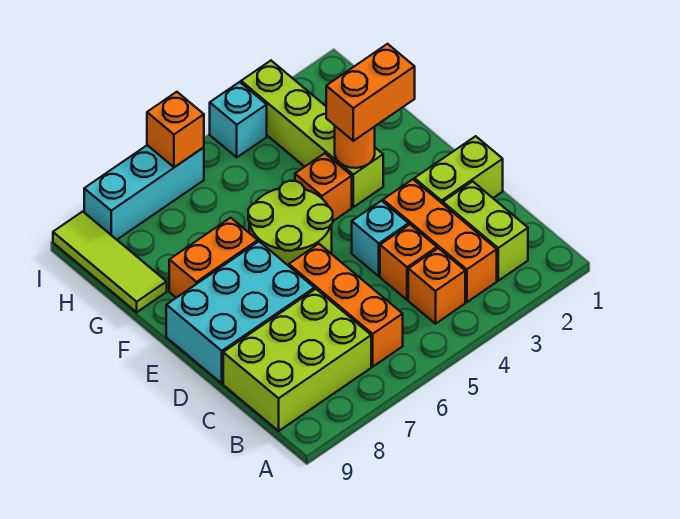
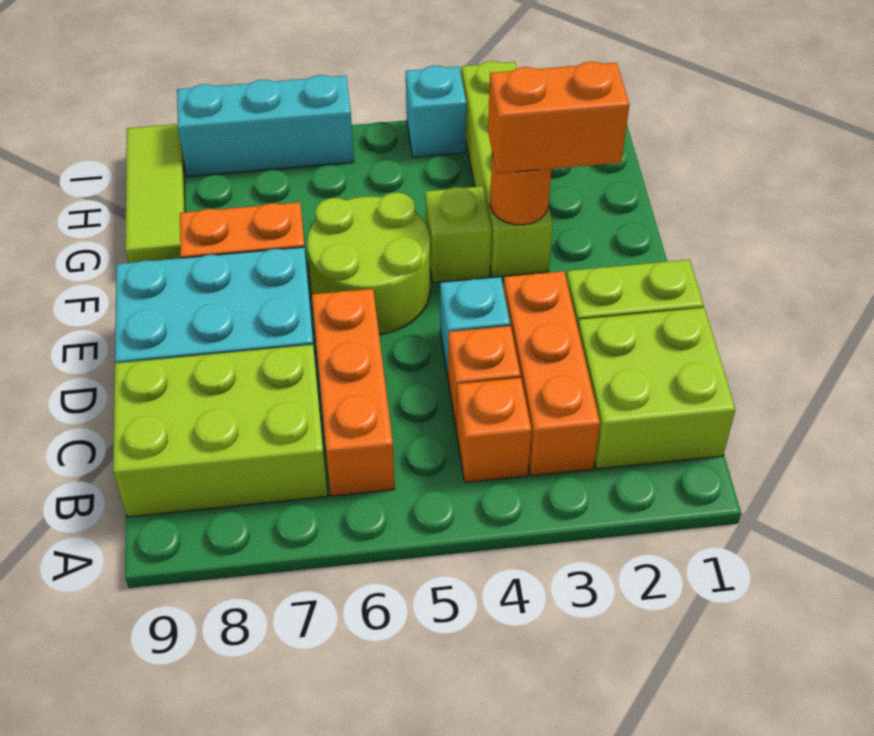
lime 1x2 brick [443,181,528,281] -> lime 2x2 brick [578,308,736,469]
orange 1x1 brick [295,153,352,221] -> lime 1x1 brick [425,186,491,283]
orange 1x1 brick [147,92,204,167] -> none

